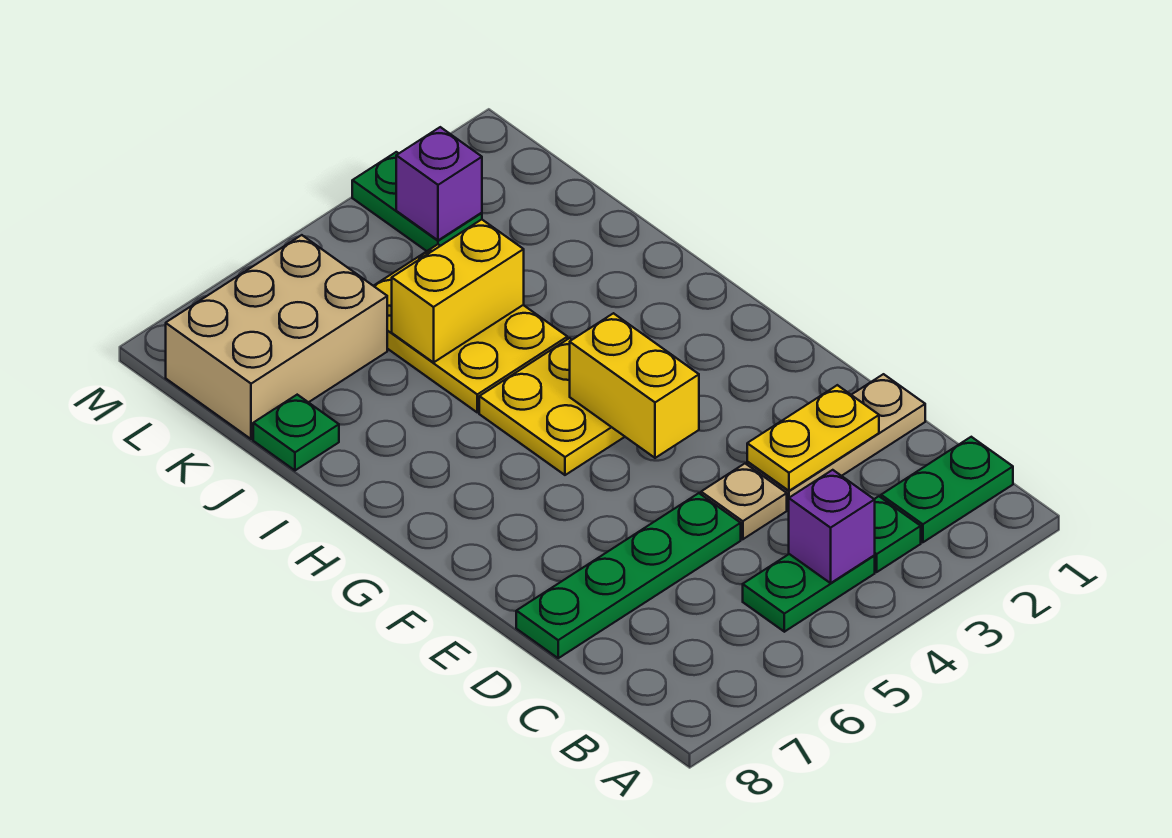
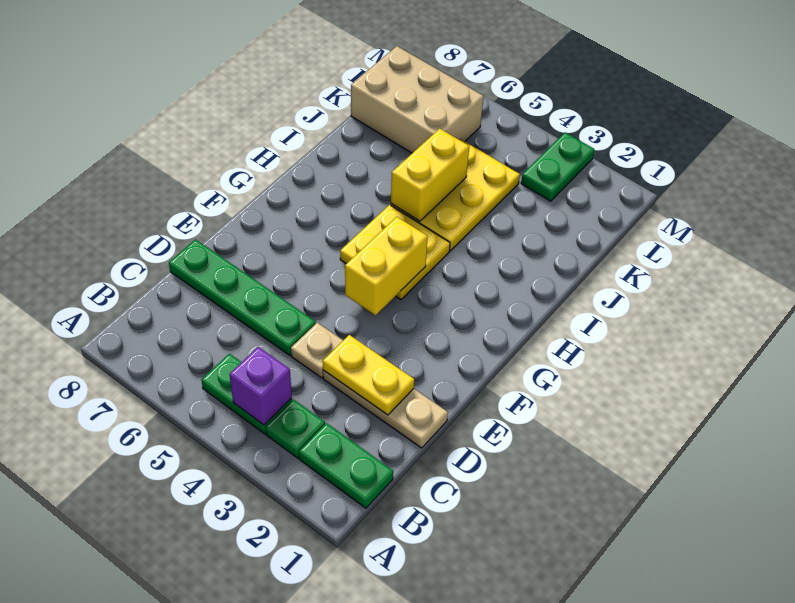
yellow 1x2 brick [392,220,524,363] -> yellow 1x2 brick turned to [391,129,469,221]
green 1x1 plate [253,395,339,470] -> none
purple 1x1 brick [396,127,482,240] -> none

